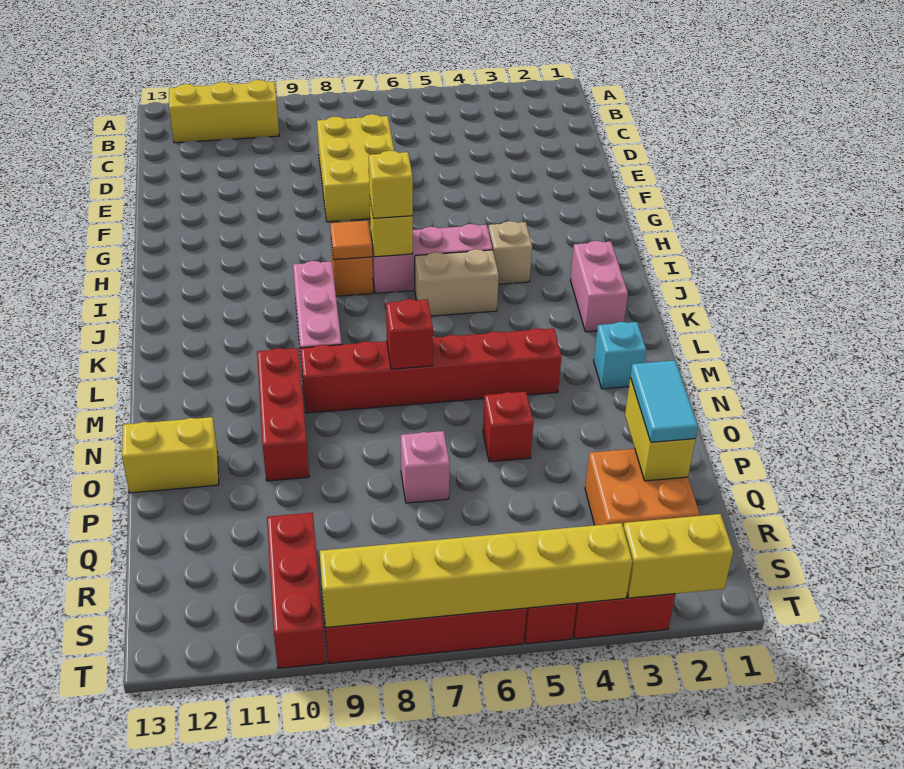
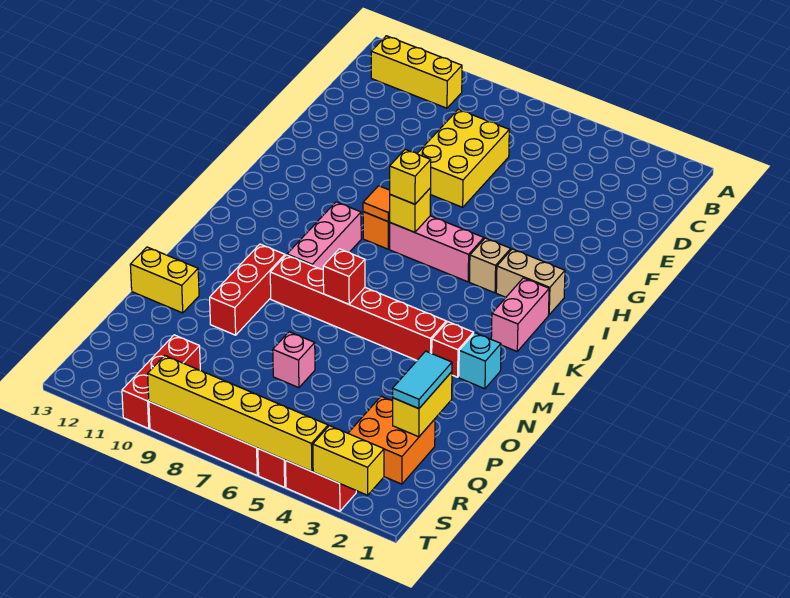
tan 1x2 brick [415,249,499,316] -> tan 1x2 brick moved to [496,249,565,315]
red 1x1 brick [483,392,534,462] -> red 1x1 brick moved to [432,322,474,377]

